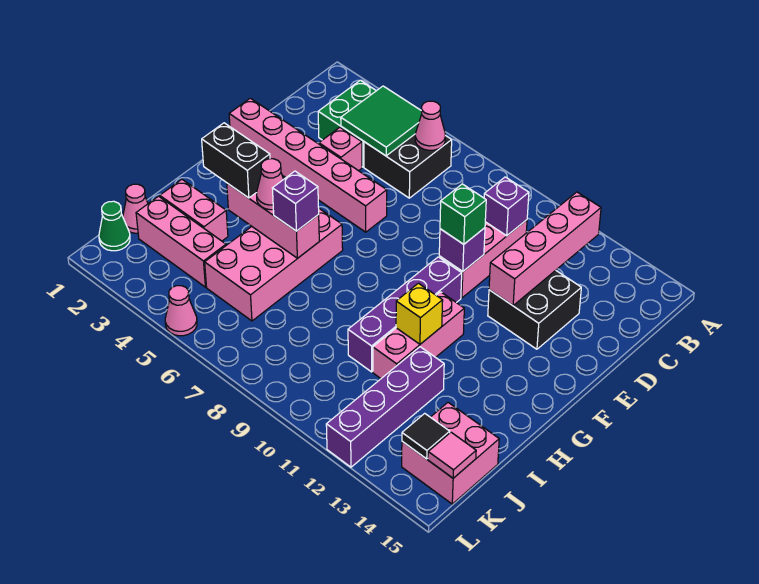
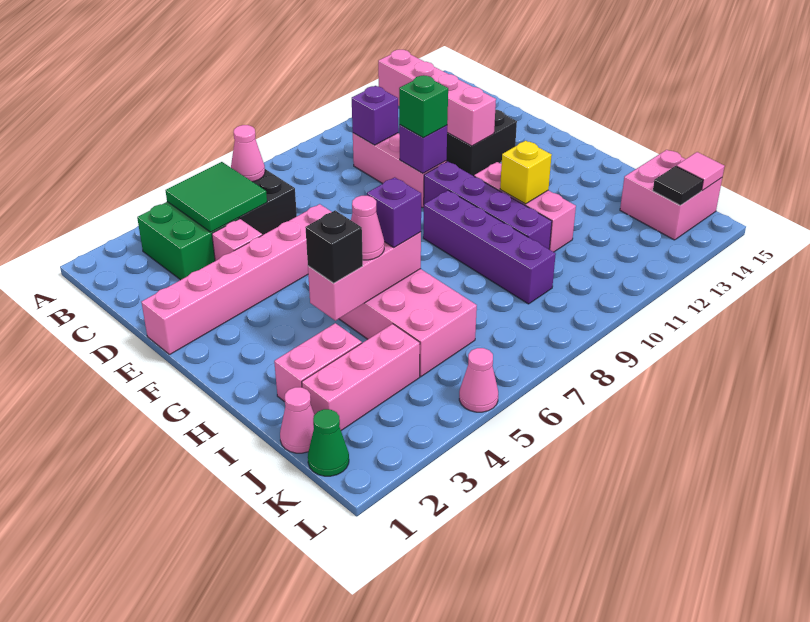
black 1x2 brick [202,123,270,198] -> black 1x1 brick [305,210,363,283]
purple 1x4 brick [326,347,444,467] -> purple 1x4 brick moved to [423,190,556,304]

